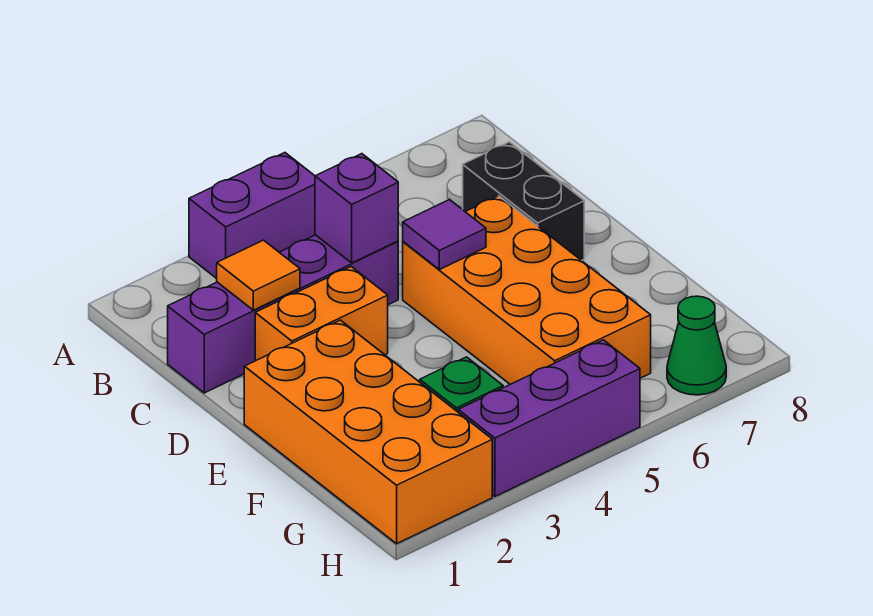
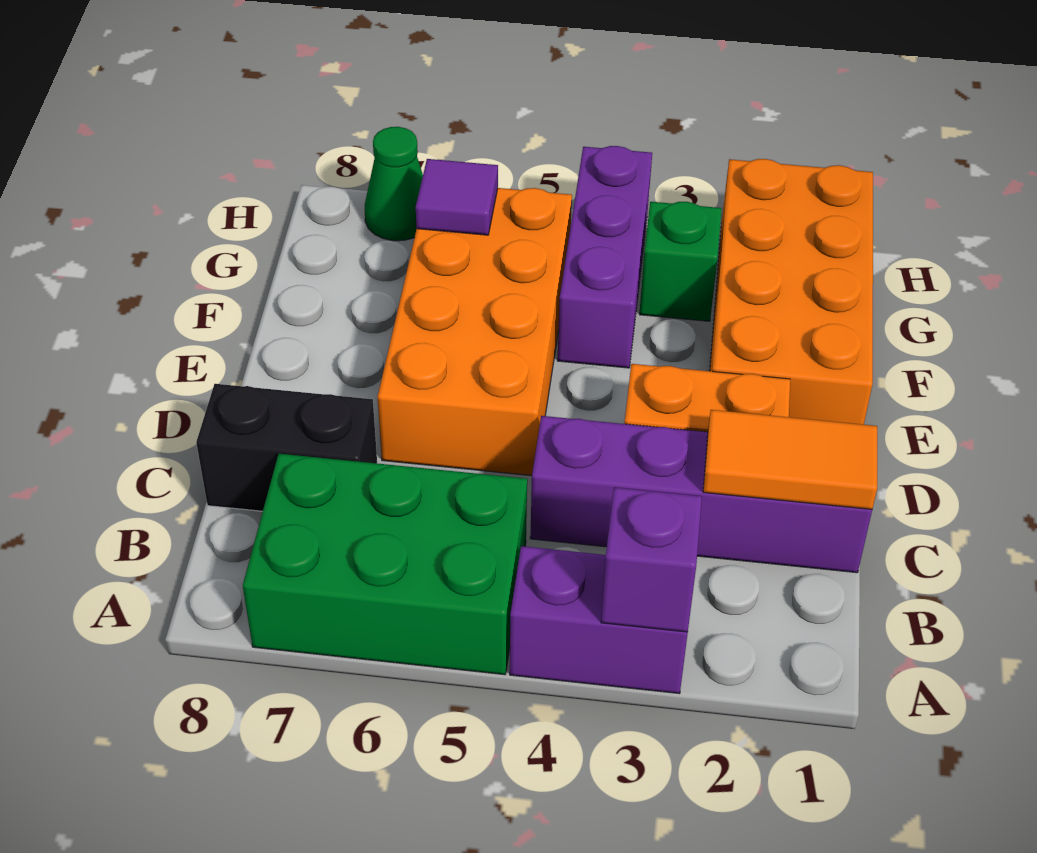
none -> green 2x3 brick [243,454,527,675]
orange 1x1 tile [217,240,300,310] -> orange 1x2 tile [703,410,877,509]
purple 1x1 brick [315,154,398,263] -> purple 1x1 brick moved to [601,487,702,632]
black 1x2 brick [463,142,584,261] -> black 1x2 brick turned to [196,384,377,511]
purple 1x1 tile [403,200,486,270] -> purple 1x1 tile moved to [416,159,498,235]
purple 1x3 brick [458,340,640,496] -> purple 1x3 brick turned to [557,146,652,368]

